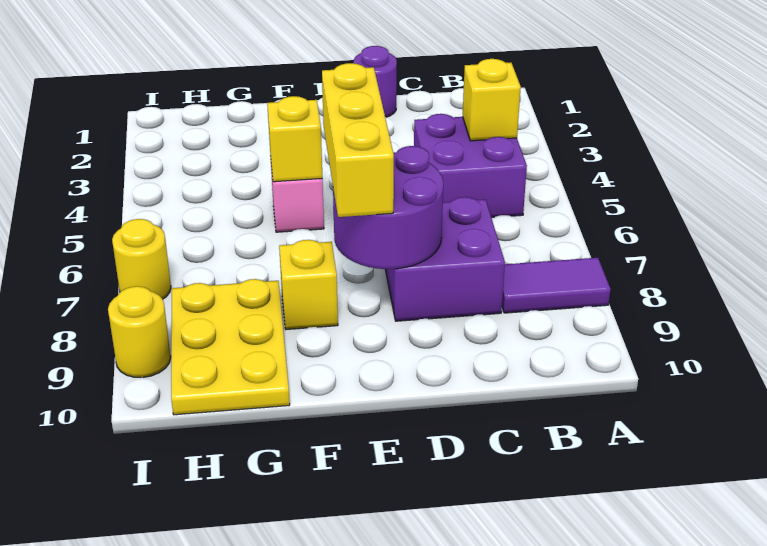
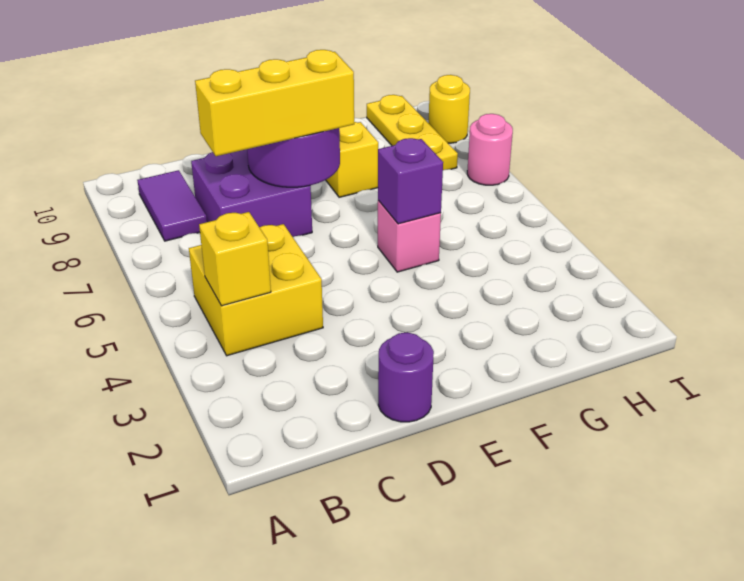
purple 1x2 tile [502,258,610,313] -> purple 1x2 tile turned to [137,170,207,241]
purple 2x2 brick [414,114,527,218] -> yellow 2x2 brick [189,224,323,356]
yellow 1x3 brick [322,63,394,217] -> yellow 1x3 brick turned to [195,50,354,156]
yellow 1x1 brick [267,96,322,182] -> purple 1x1 brick [378,138,443,224]
yellow 2x3 plate [171,279,290,415] -> yellow 1x3 plate [367,95,458,170]
yellow 1x1 round brick [112,219,171,299] -> pink 1x1 round brick [467,114,513,185]

